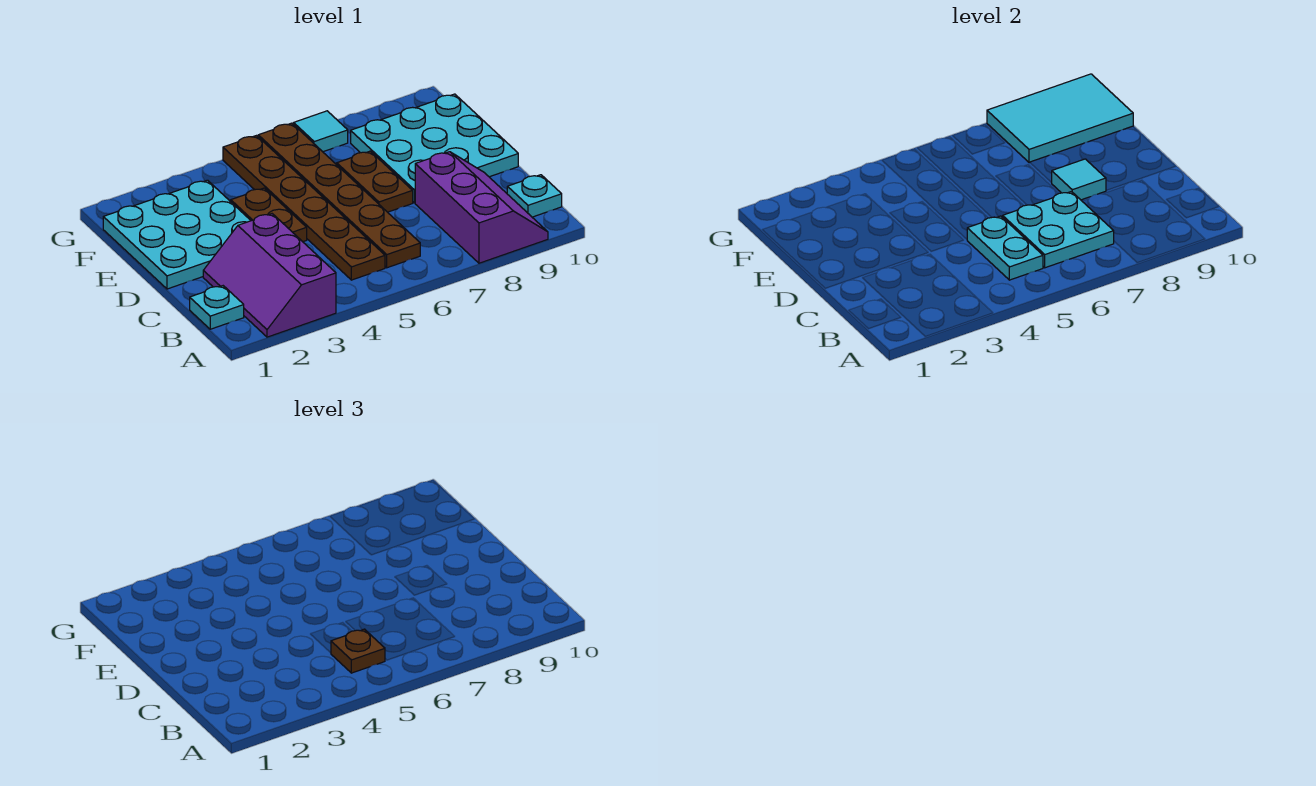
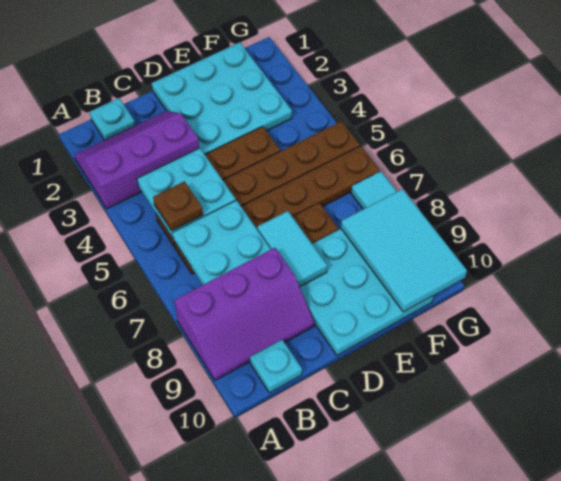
cyan 1x2 plate [967,216,1043,280] -> cyan 2x2 plate [137,148,236,238]
cyan 1x1 tile [1052,159,1106,200] -> cyan 1x2 tile [257,211,327,287]

